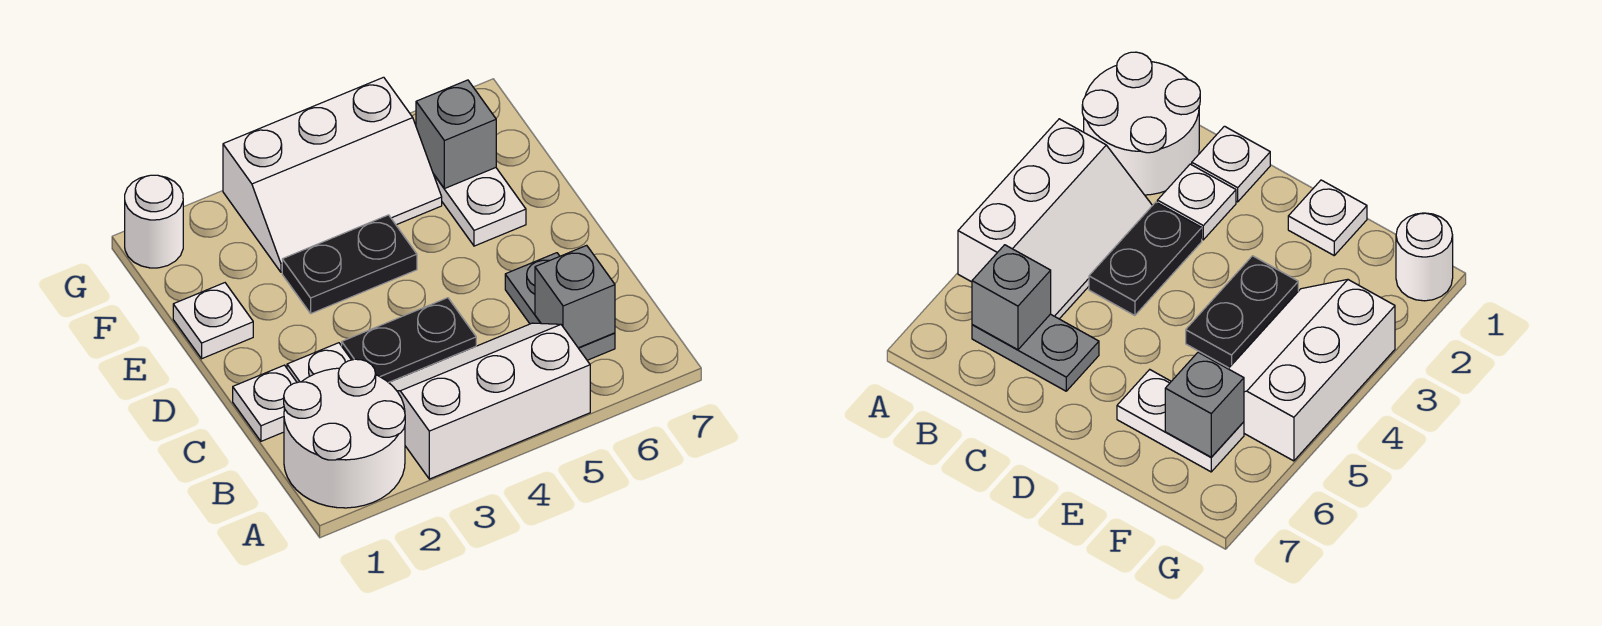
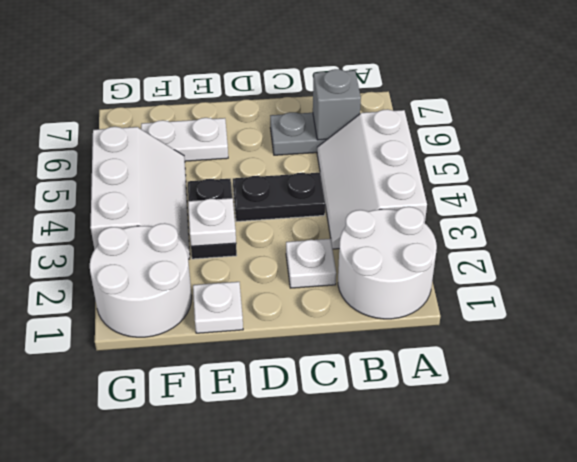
white 1x1 plate [233,365,297,441] -> white 1x1 plate moved to [188,198,236,246]
black 1x2 plate [342,298,476,383] -> black 1x2 plate turned to [233,173,325,222]
grey 1x1 brick [416,80,496,189] -> none
white 1x1 round brick [125,175,183,268] -> white 2x2 round brick [90,223,192,337]

